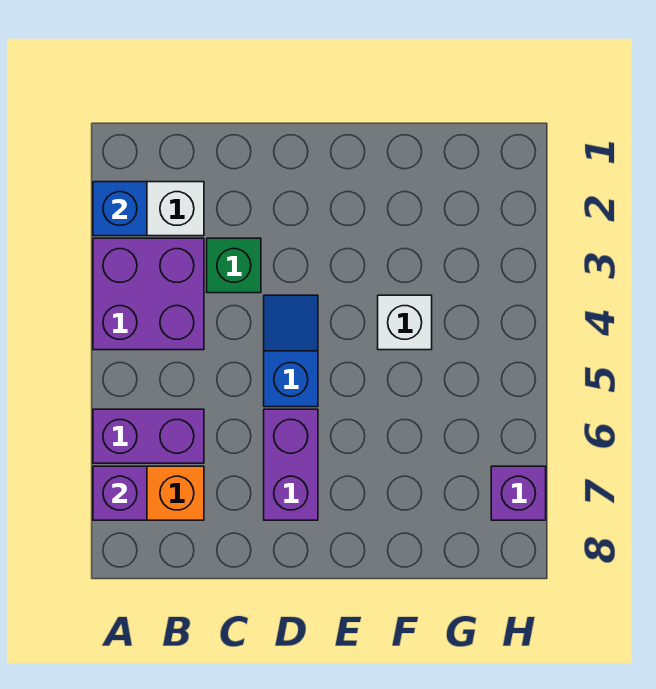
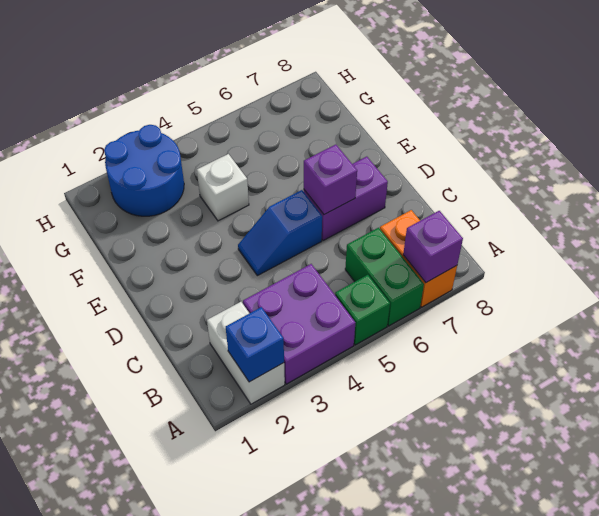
purple 1x2 brick [93,409,204,463] -> green 1x2 brick [345,228,424,326]
green 1x1 brick [207,238,261,293] -> green 1x1 brick moved to [335,275,390,345]
none -> blue 2x2 round brick [104,125,184,216]
purple 1x1 brick [491,466,546,520] -> purple 1x1 brick moved to [304,145,357,215]

